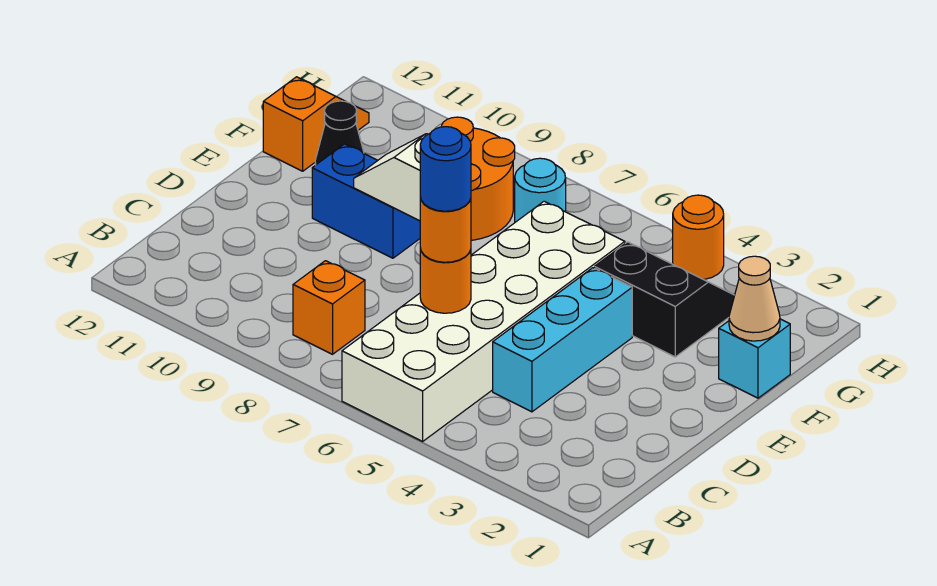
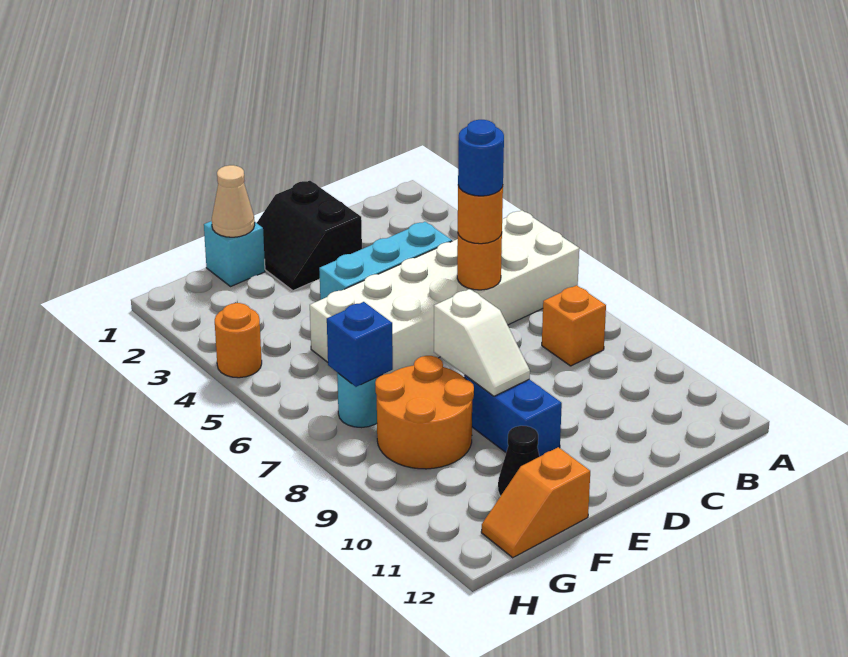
black 2x2 slope [595,242,735,357] -> black 2x2 slope moved to [257,181,362,291]
none -> blue 1x1 brick [327,302,393,387]

